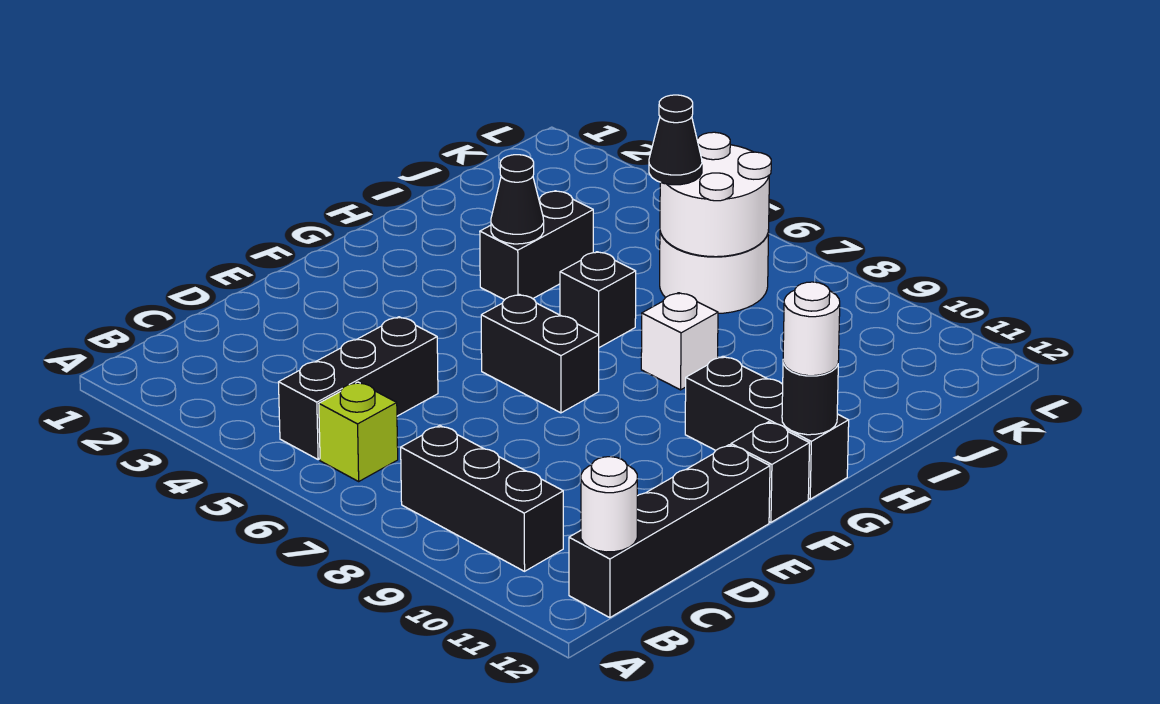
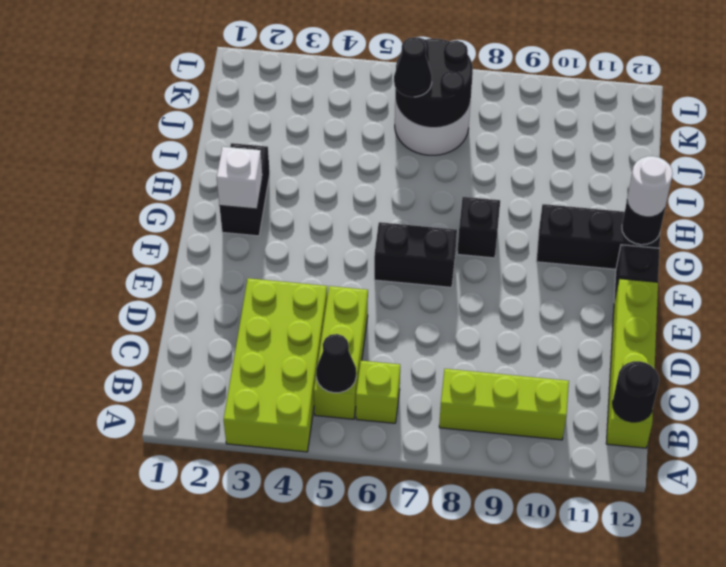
none -> lime 2x4 brick [224,278,327,452]
black 1x3 brick [279,317,438,459] -> lime 1x3 brick [314,286,368,419]
black 1x3 brick [401,425,563,571] -> lime 1x3 brick [439,369,569,440]
black 1x4 brick [569,445,770,618] -> lime 1x4 brick [606,279,658,448]
white 1x1 round brick [581,457,637,552] -> black 1x1 round brick [613,361,659,422]
black 1x2 brick [480,191,593,300] -> black 1x2 brick moved to [220,143,270,236]
black 1x1 cone [491,155,544,244] -> black 1x1 cone moved to [316,334,356,393]
black 1x1 brick [560,252,636,348] -> black 1x1 brick moved to [457,197,500,258]
white 1x1 brick [641,293,718,390] -> white 1x1 brick moved to [217,147,262,209]
white 2x2 round brick [660,132,771,257] -> black 2x2 round brick [395,37,473,128]

